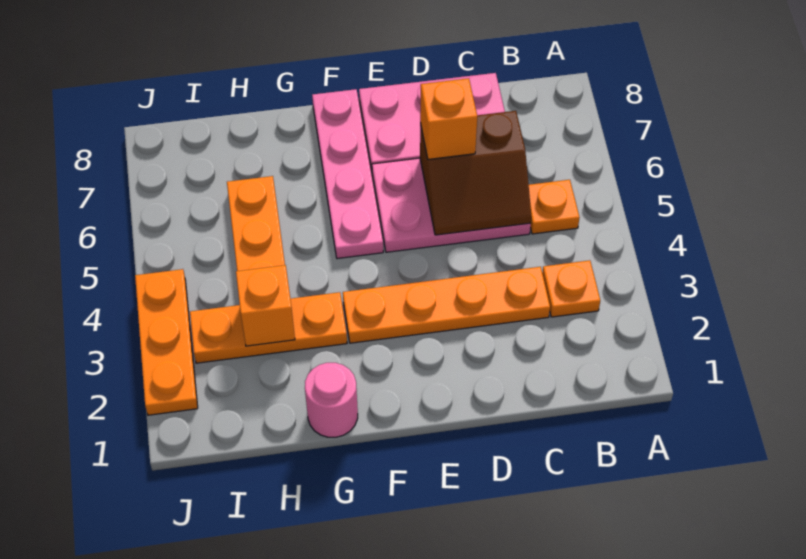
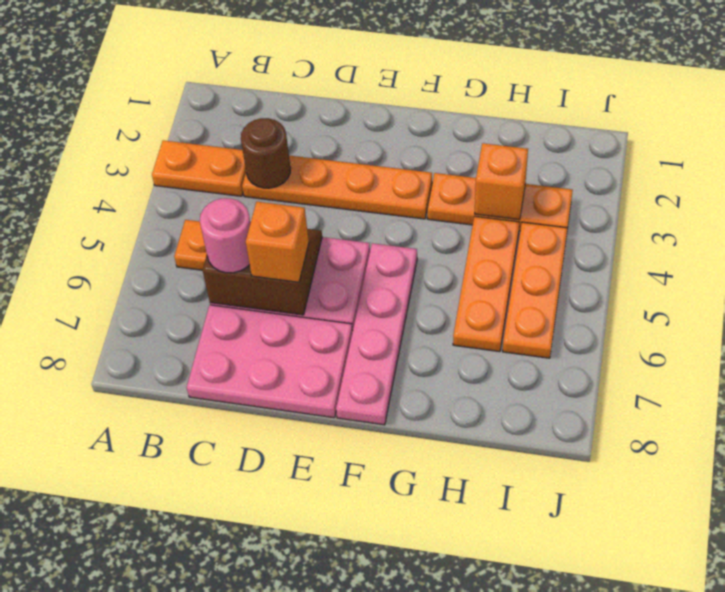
orange 1x1 plate [542,260,600,317] -> orange 1x2 plate [152,140,246,196]
none -> brown 1x1 round brick [241,118,291,188]
pink 1x1 round brick [305,363,358,437] -> pink 1x1 round brick moved to [200,198,250,273]
orange 1x3 plate [135,269,198,415] -> orange 1x3 plate moved to [503,222,567,358]

